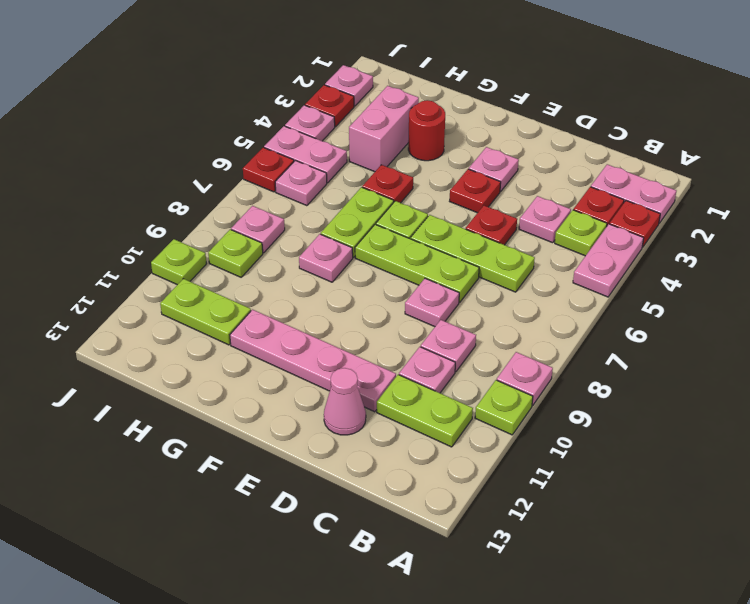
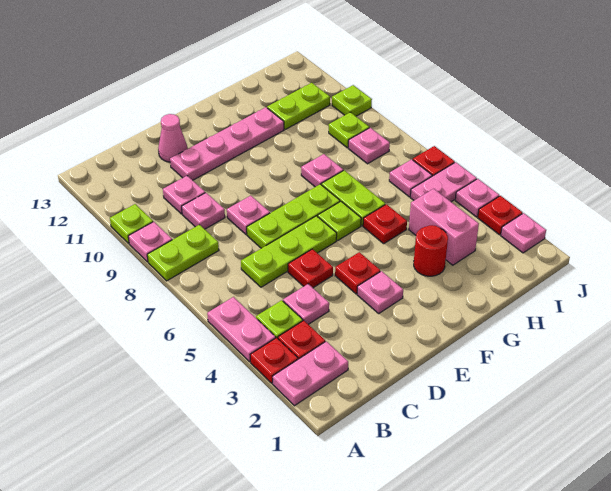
lime 1x2 plate [377,375,473,447] -> lime 1x2 plate moved to [147,225,219,281]

